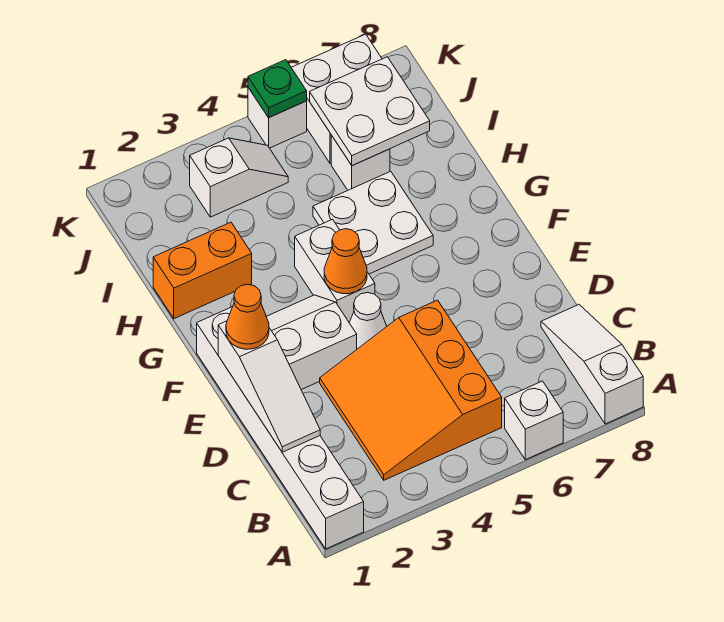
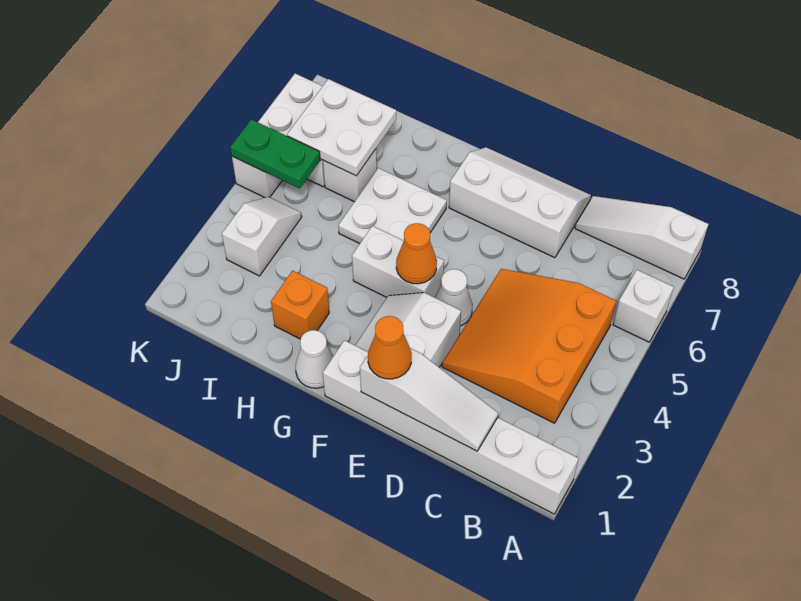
orange 3x3 slope [320,300,502,480] -> orange 3x3 slope turned to [442,269,616,423]
none -> white 2x3 slope [449,147,591,258]
none -> white 1x1 cone [295,330,333,388]
orange 1x2 brick [153,222,252,319] -> orange 1x1 brick [271,271,329,339]
green 1x1 plate [248,60,307,118] -> green 1x2 plate [230,119,320,189]

